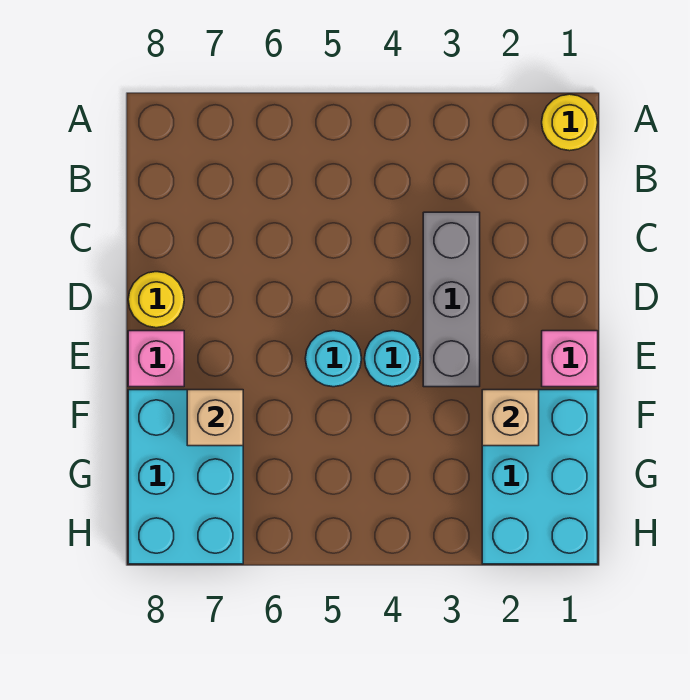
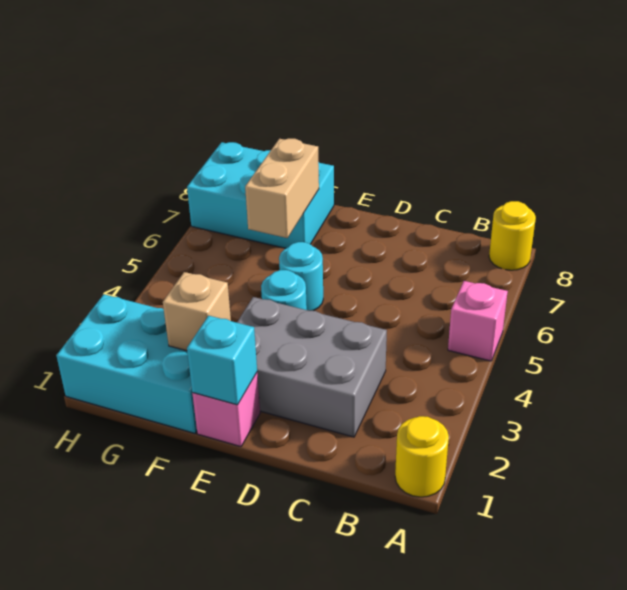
grey 1x3 brick [423,212,480,387] -> grey 2x3 brick [237,297,387,437]
yellow 1x1 round brick [128,272,184,328] -> yellow 1x1 round brick moved to [489,201,536,270]
none -> cyan 1x1 brick [187,316,257,405]
pink 1x1 brick [128,331,184,387] -> pink 1x1 brick moved to [448,281,508,361]
tan 1x1 brick [187,390,243,446] -> tan 1x2 brick [245,139,319,238]

